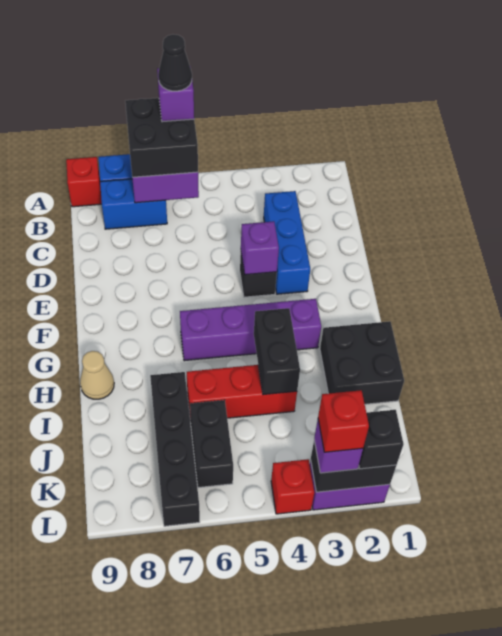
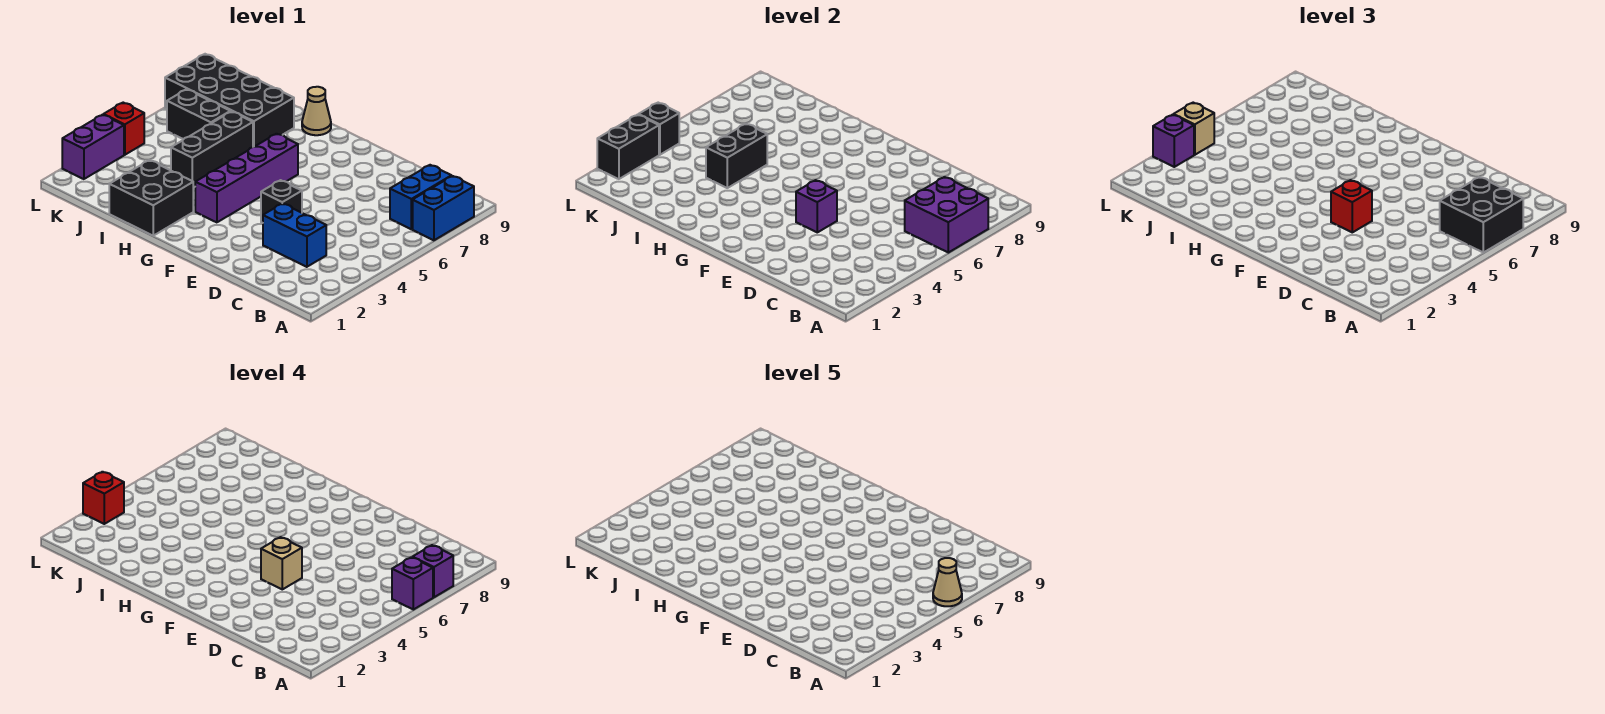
black 1x1 cone [158,35,192,91] -> tan 1x1 cone [933,558,962,606]
none -> purple 1x1 brick [413,545,453,597]
red 1x1 brick [66,157,102,207] -> red 1x1 brick moved to [1331,180,1372,232]
blue 1x3 brick [264,191,310,294] -> blue 1x2 brick [263,203,326,267]
none -> tan 1x1 brick [261,537,302,589]
black 1x2 brick [254,308,300,395] -> black 1x2 brick turned to [706,124,767,188]
red 1x3 brick [187,365,297,420] -> black 1x3 brick [171,112,253,188]
black 1x4 brick [150,372,200,526] -> black 2x4 brick [165,54,294,147]
black 1x1 brick [359,410,403,469] -> black 1x1 brick moved to [638,103,679,155]
none -> tan 1x1 brick [1173,103,1214,155]

